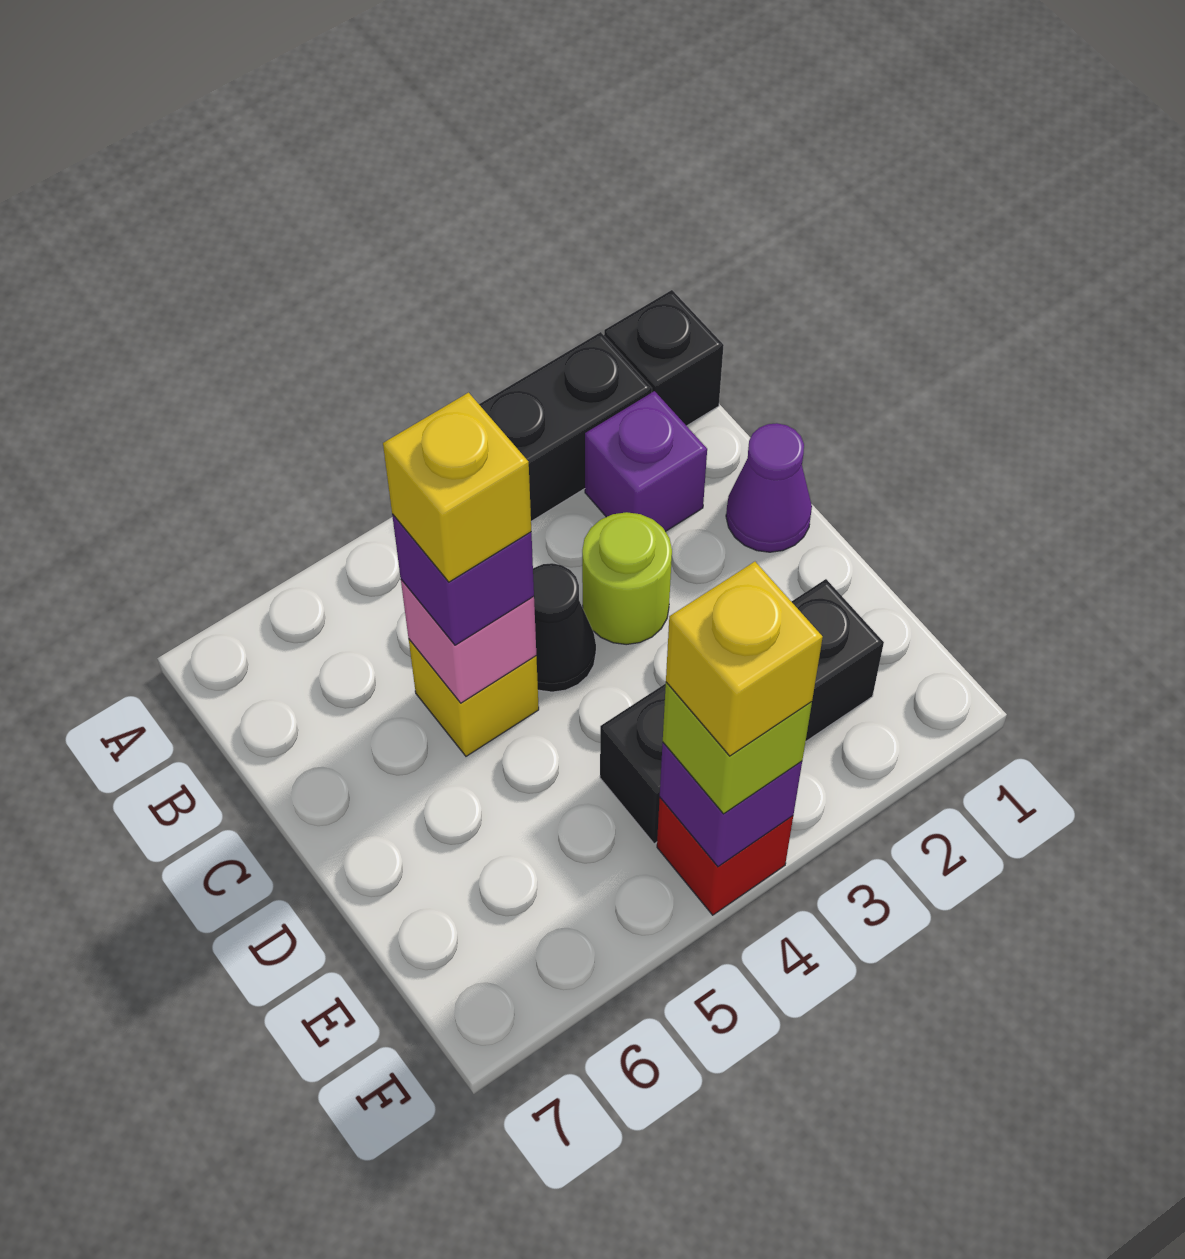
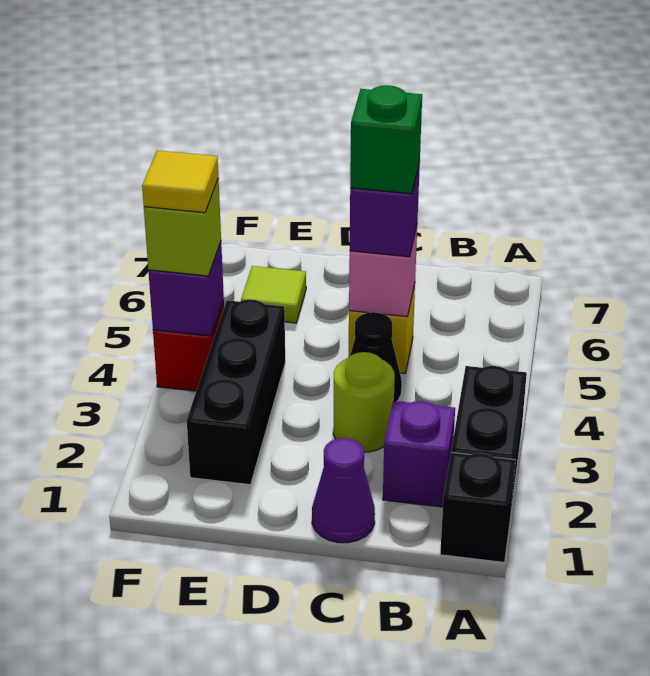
yellow 1x1 brick [383,393,531,582] -> green 1x1 brick [350,85,422,194]
none -> lime 1x1 tile [241,266,306,323]
yellow 1x1 brick [666,562,823,756] -> yellow 1x1 tile [142,151,218,213]

